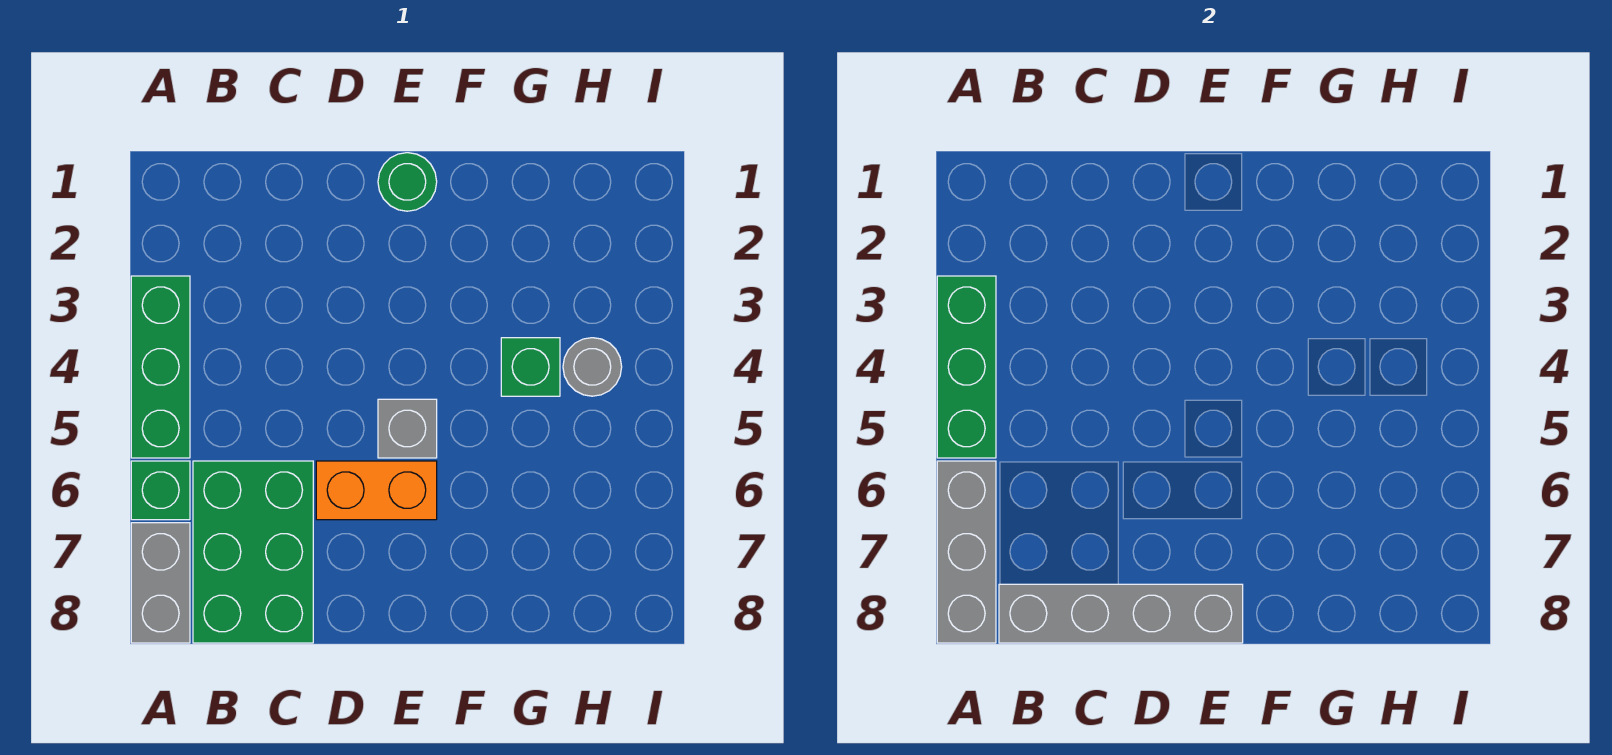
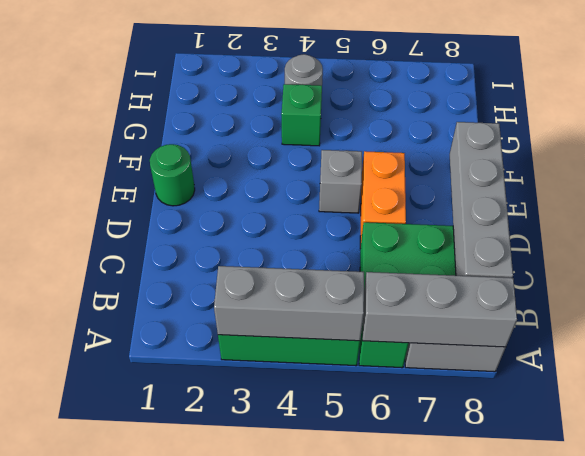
green 1x3 brick [937,276,996,458] -> grey 1x3 brick [214,266,364,341]

